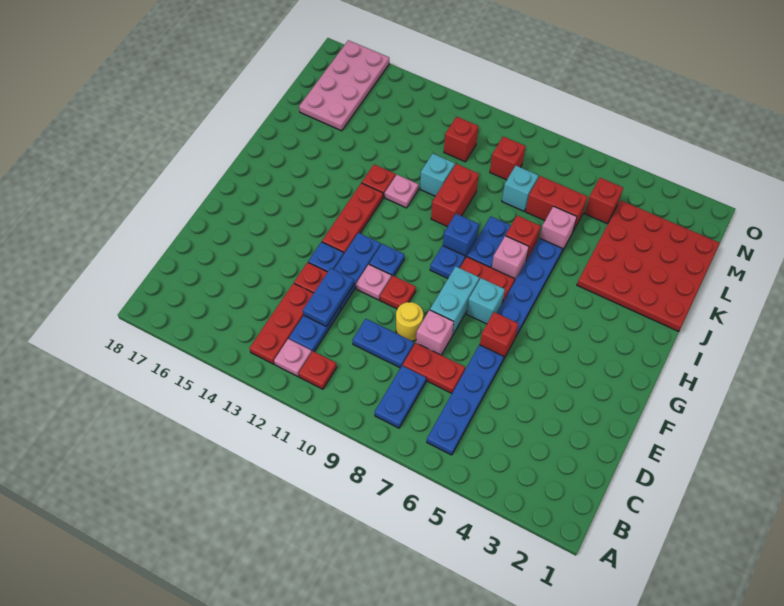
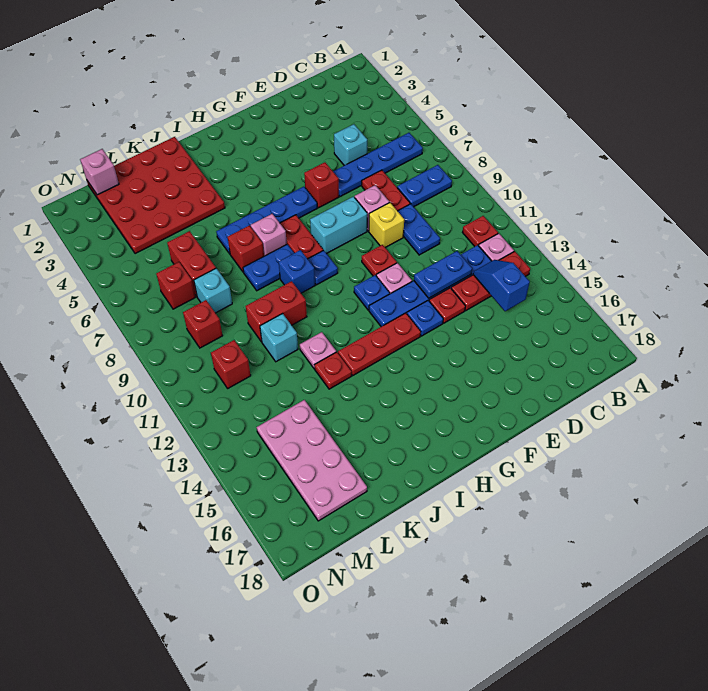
none -> blue 1x2 slope [473,260,530,311]
yellow 1x1 round brick [396,302,423,341] -> yellow 1x1 brick [369,202,404,248]
cyan 1x1 brick [467,278,505,324] -> cyan 1x1 brick moved to [334,124,367,165]
pink 1x1 brick [540,206,577,251] -> pink 1x1 brick moved to [80,149,119,195]
pink 2x4 plate [299,40,389,131] -> pink 2x4 plate turned to [257,400,367,521]
red 1x1 brick [584,178,623,224] -> red 1x1 brick moved to [156,262,195,309]

